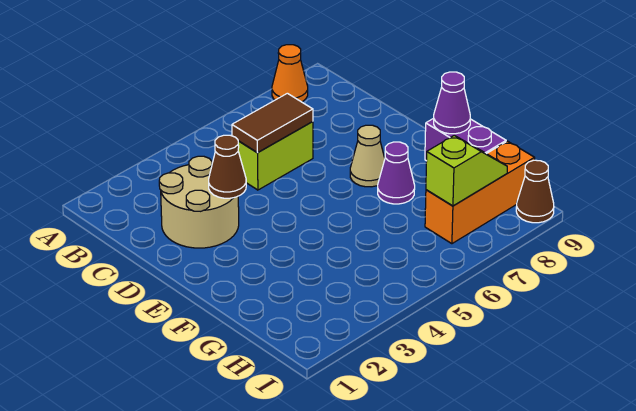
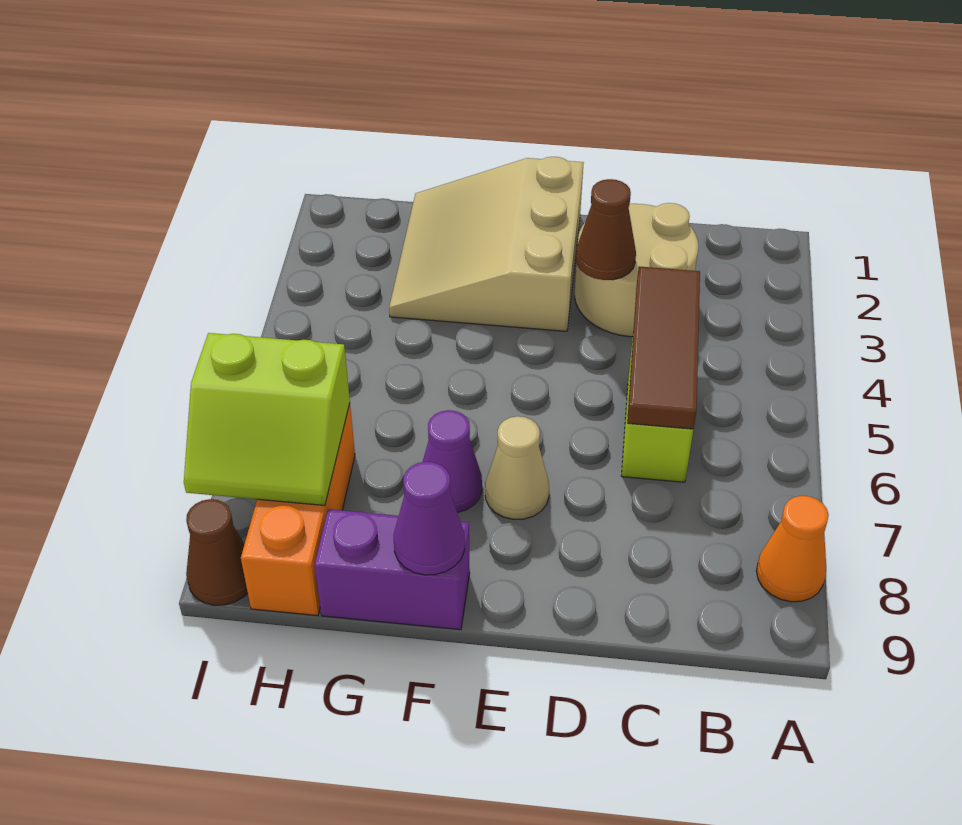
brown 1x2 tile [232,93,313,153] -> brown 1x3 tile [627,266,700,429]
none -> tan 3x3 slope [389,157,584,331]
lime 1x2 slope [426,135,507,206] -> lime 2x2 slope [184,333,350,506]

